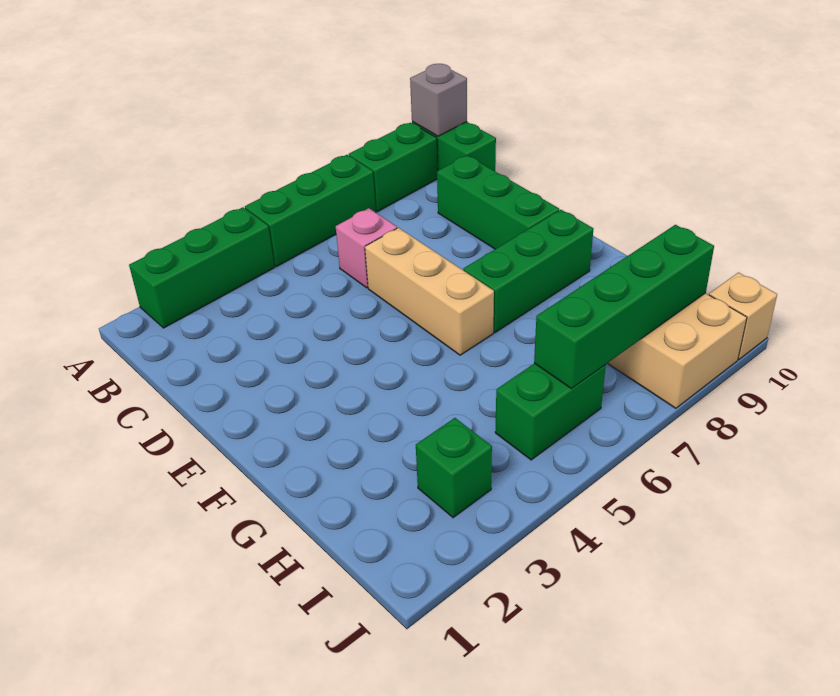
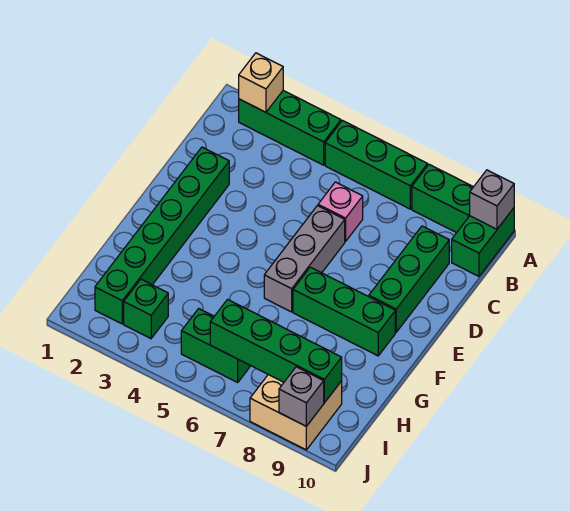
none -> green 1x6 brick [95,147,229,324]
tan 1x3 brick [365,228,494,355] -> grey 1x3 brick [264,206,345,312]
none -> grey 1x1 brick [279,367,324,426]
tan 1x1 brick [709,273,777,360] -> tan 1x1 brick moved to [239,53,283,112]

